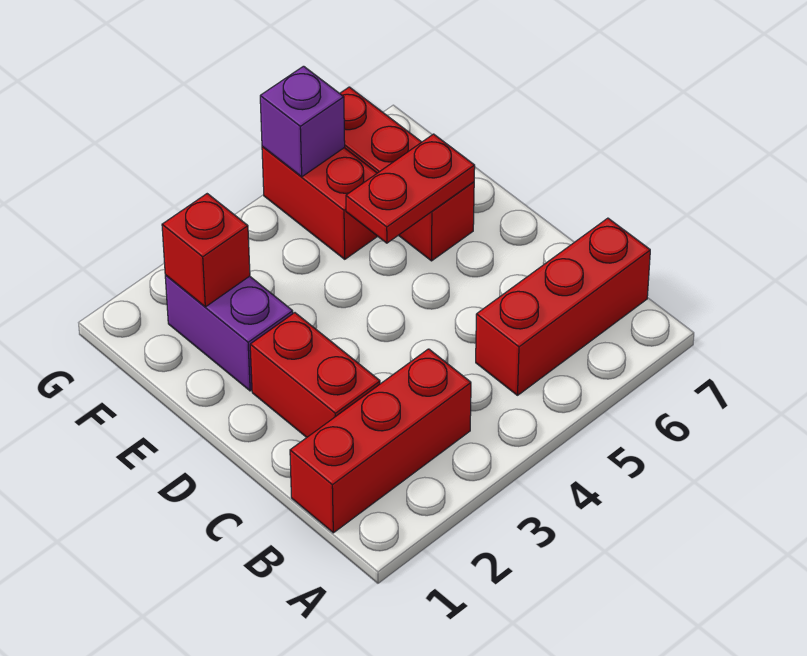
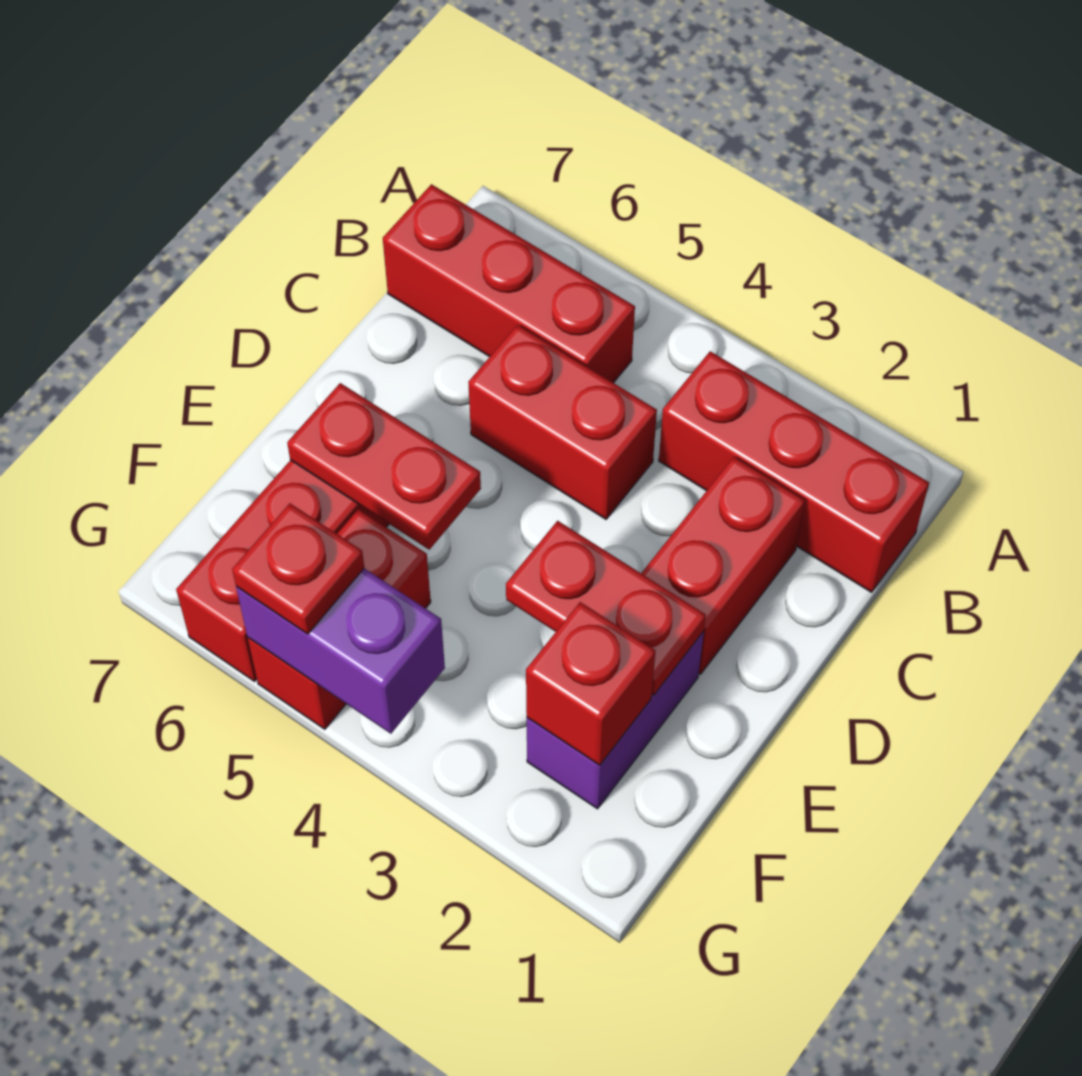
none -> red 1x2 brick [468,325,657,519]
none -> red 1x2 plate [506,521,706,695]
purple 1x1 brick [260,66,345,177] -> purple 1x2 brick [236,568,445,734]
none -> red 1x1 plate [232,503,364,634]

